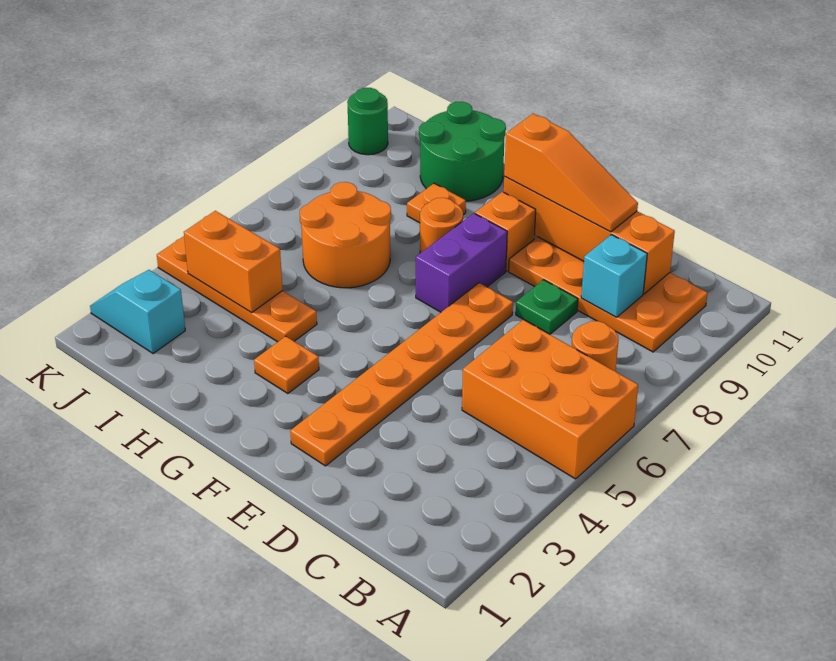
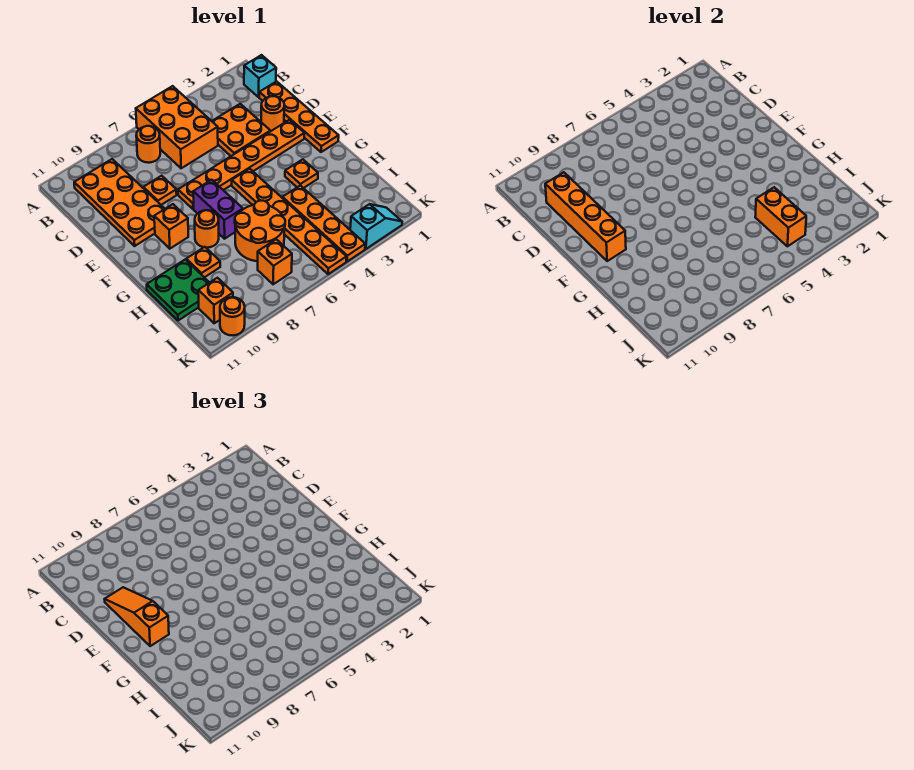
none -> orange 1x4 plate [259,81,339,152]
none -> orange 2x2 plate [212,104,270,156]
cyan 1x1 brick [581,235,647,317] -> cyan 1x1 brick moved to [244,55,276,97]
none -> orange 1x1 round brick [261,96,284,131]
green 1x1 plate [516,280,578,334] -> orange 1x1 plate [143,176,177,205]
none -> orange 1x6 plate [232,169,346,274]
purple 1x2 brick [416,213,507,312] -> purple 1x2 brick turned to [193,180,243,239]
green 2x2 round brick [419,102,506,201] -> green 2x2 plate [147,259,210,321]
cyan 1x2 slope [90,270,185,354] -> cyan 1x2 slope turned to [350,204,402,249]
none -> orange 1x1 brick [258,239,292,284]
none -> orange 1x1 brick [198,278,233,323]
green 1x1 round brick [347,88,388,155] -> orange 1x1 round brick [220,297,245,335]

